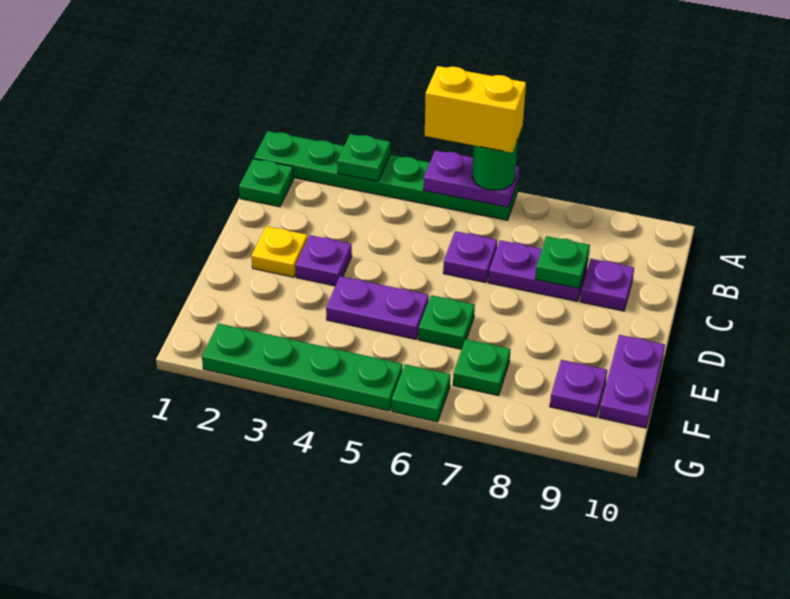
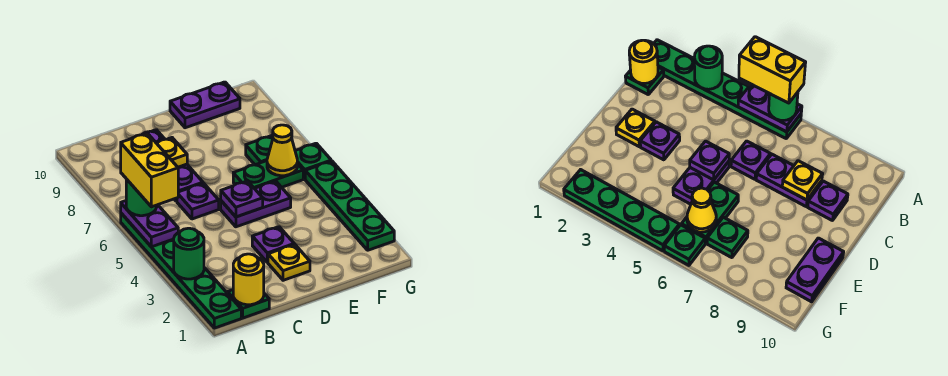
green 1x1 plate [337,134,390,181] -> green 1x1 round brick [174,228,204,279]
none -> yellow 1x1 round brick [233,254,264,305]
green 1x1 plate [535,236,590,288] -> yellow 1x1 plate [157,138,187,167]
purple 1x2 plate [326,276,429,339] -> purple 1x2 plate turned to [221,181,291,227]
green 1x1 plate [418,295,475,349] -> green 1x2 plate [233,161,303,188]
none -> yellow 1x1 cone [267,125,298,176]
purple 1x1 plate [550,360,607,417] -> purple 1x1 plate moved to [221,181,263,217]

